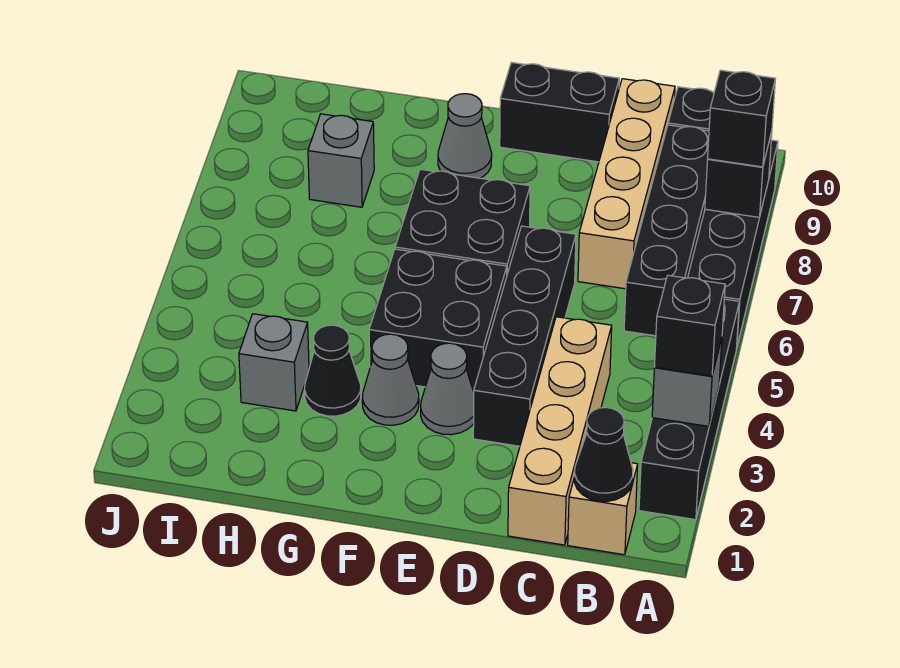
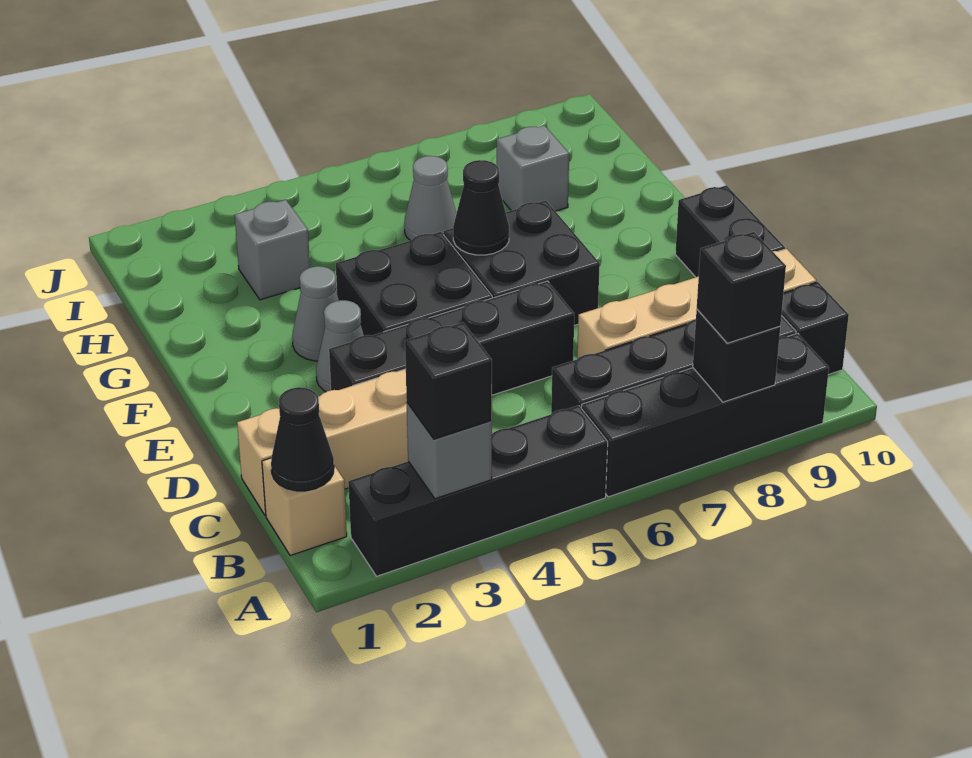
grey 1x1 cone [438,94,492,178] -> grey 1x1 cone moved to [404,156,456,241]
black 1x1 cone [304,325,361,416] -> black 1x1 cone moved to [453,160,509,255]

